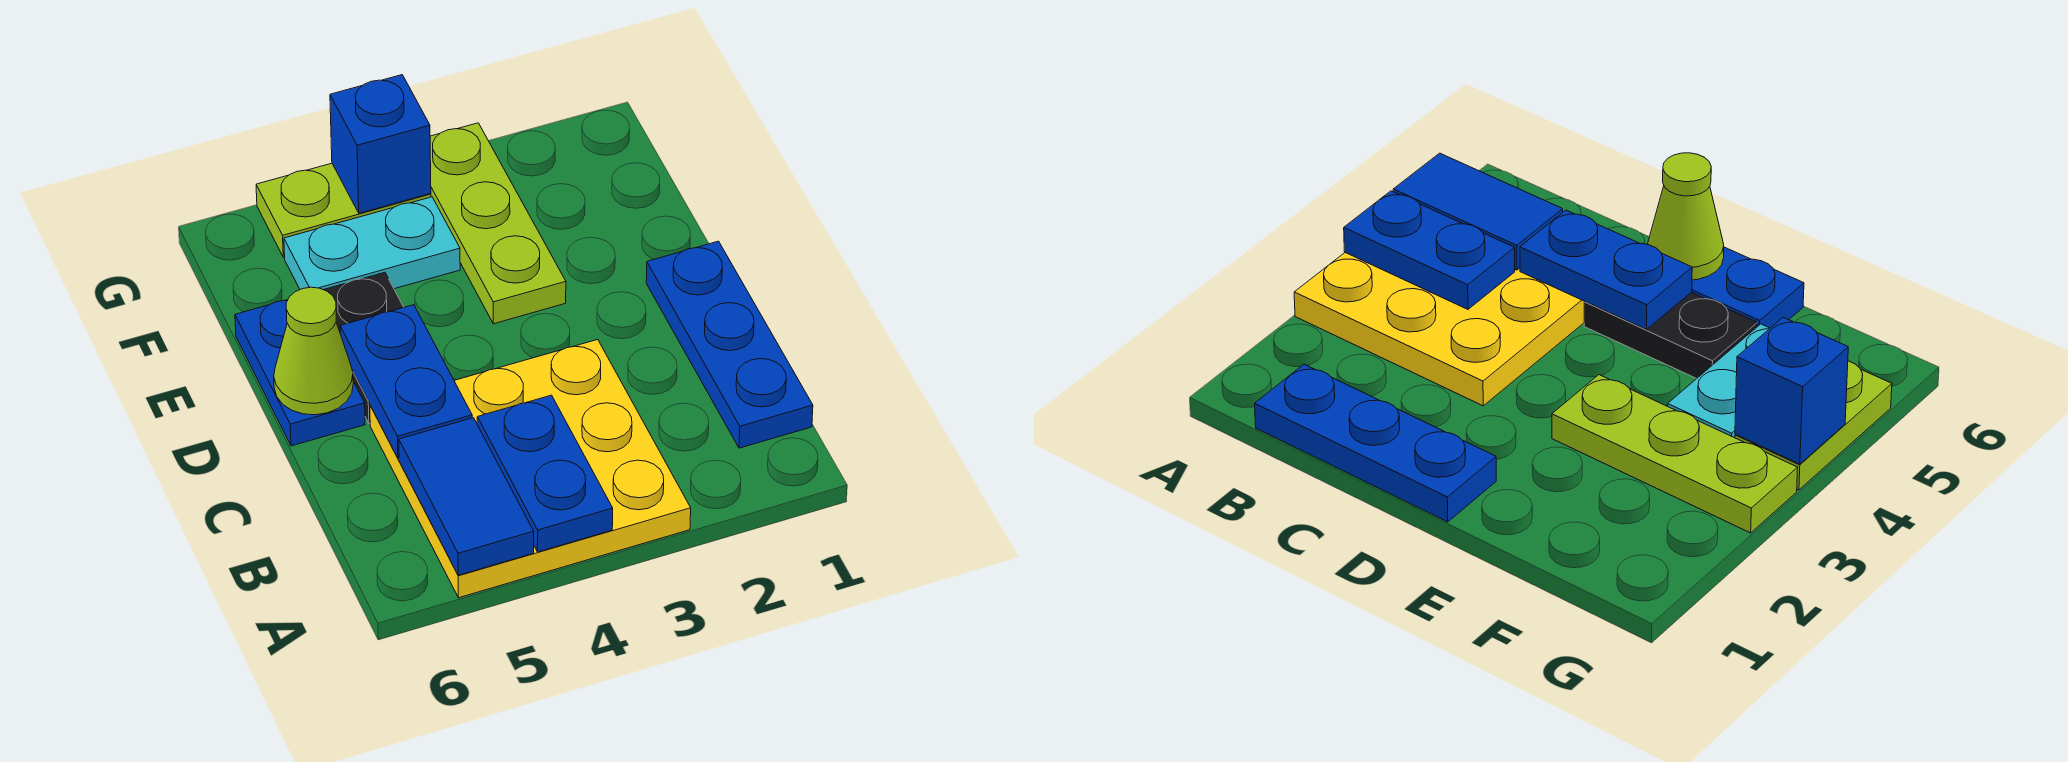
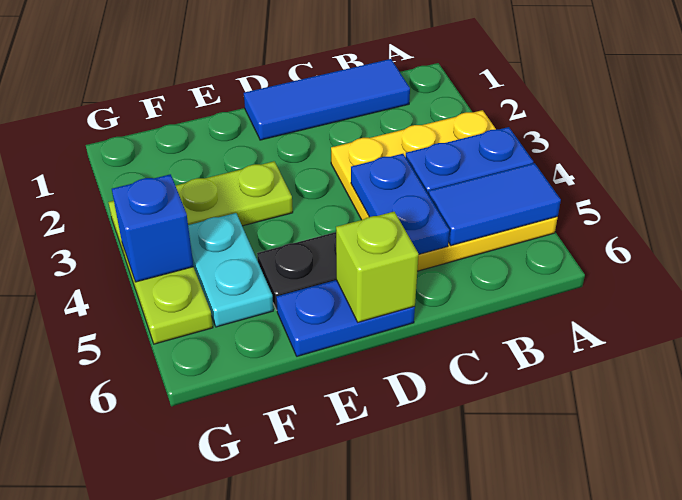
blue 1x3 plate [646,241,813,448] -> blue 1x3 tile [244,59,410,140]
blue 1x2 plate [340,305,472,458] -> blue 1x2 plate turned to [351,154,449,254]
lime 1x1 cone [274,287,353,415] -> lime 1x1 brick [336,212,419,322]

